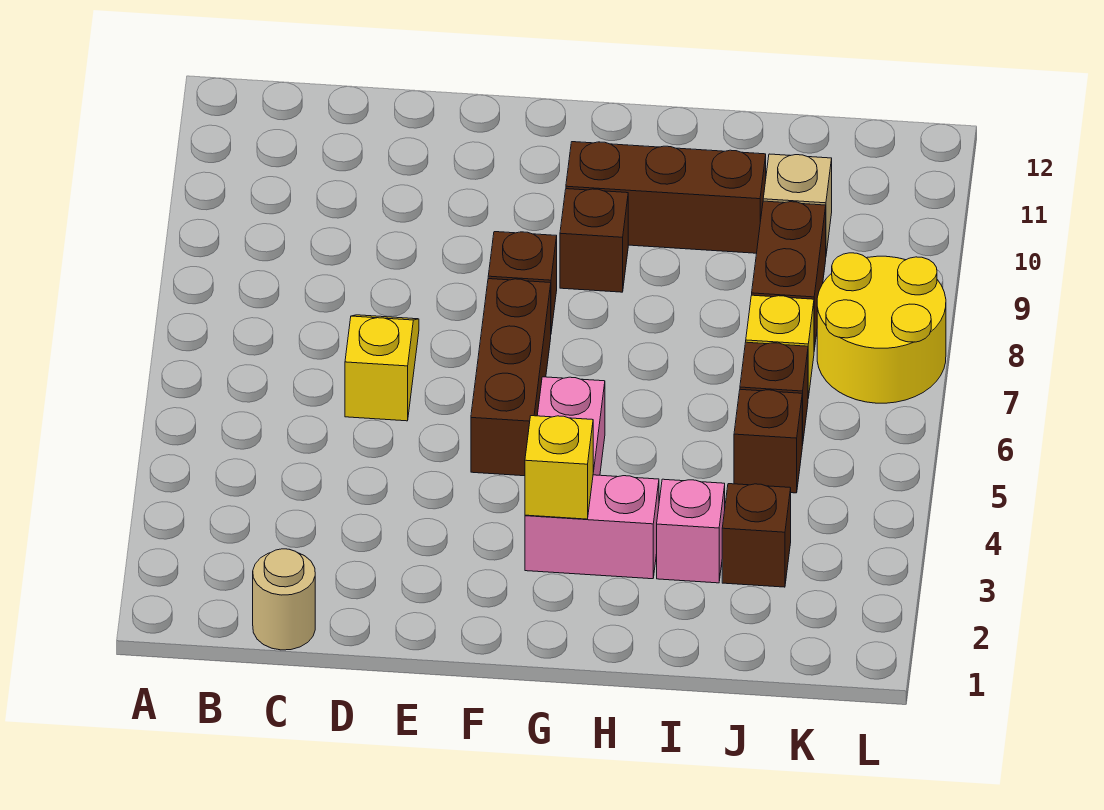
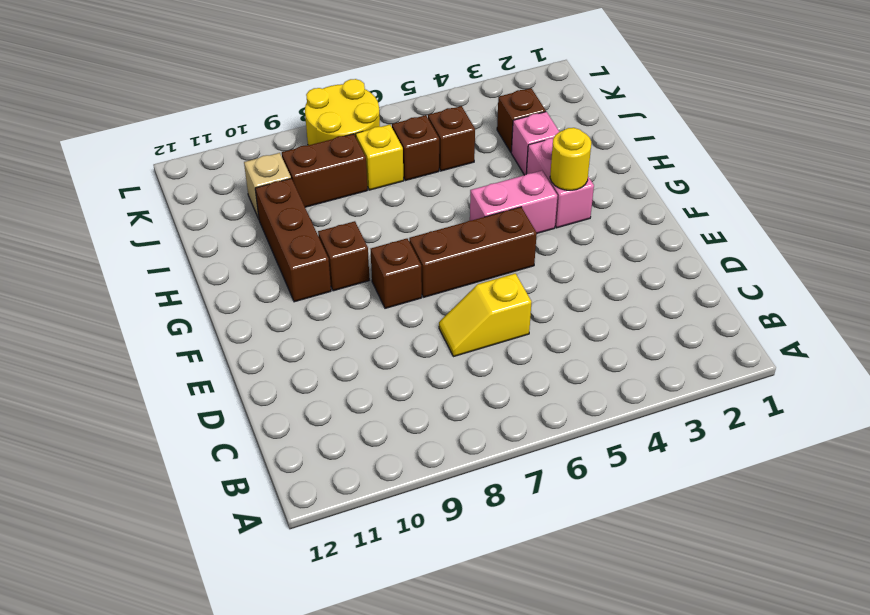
tan 1x1 round brick [253,549,315,650] -> none
yellow 1x1 brick [525,416,593,519] -> yellow 1x1 round brick [550,128,591,190]

